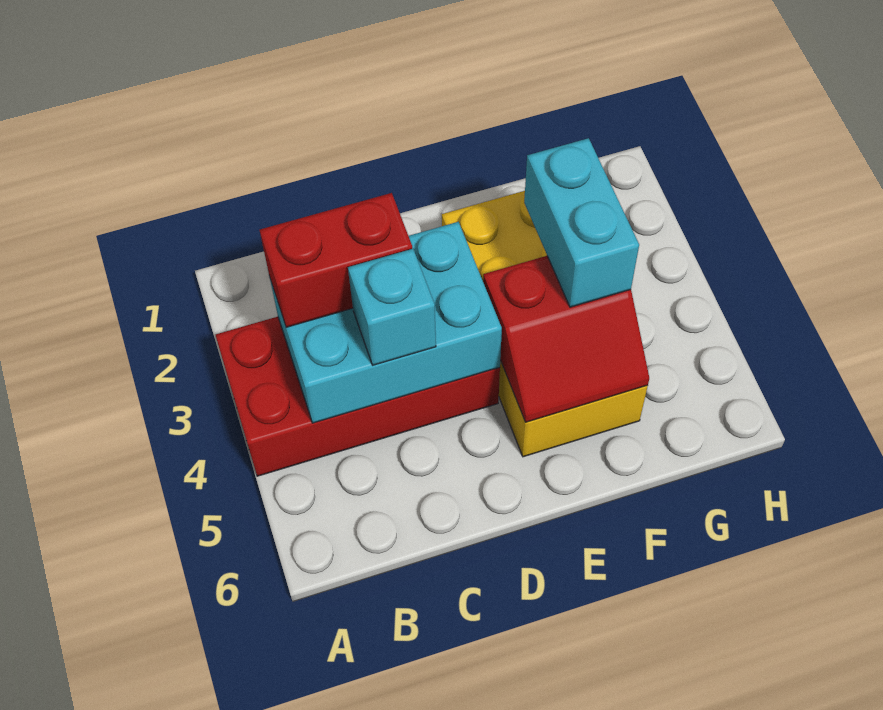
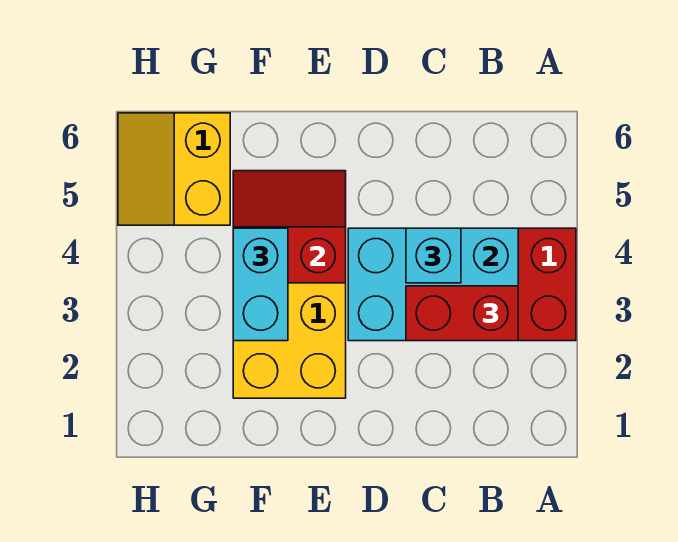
none -> yellow 2x2 slope [118,113,230,225]

